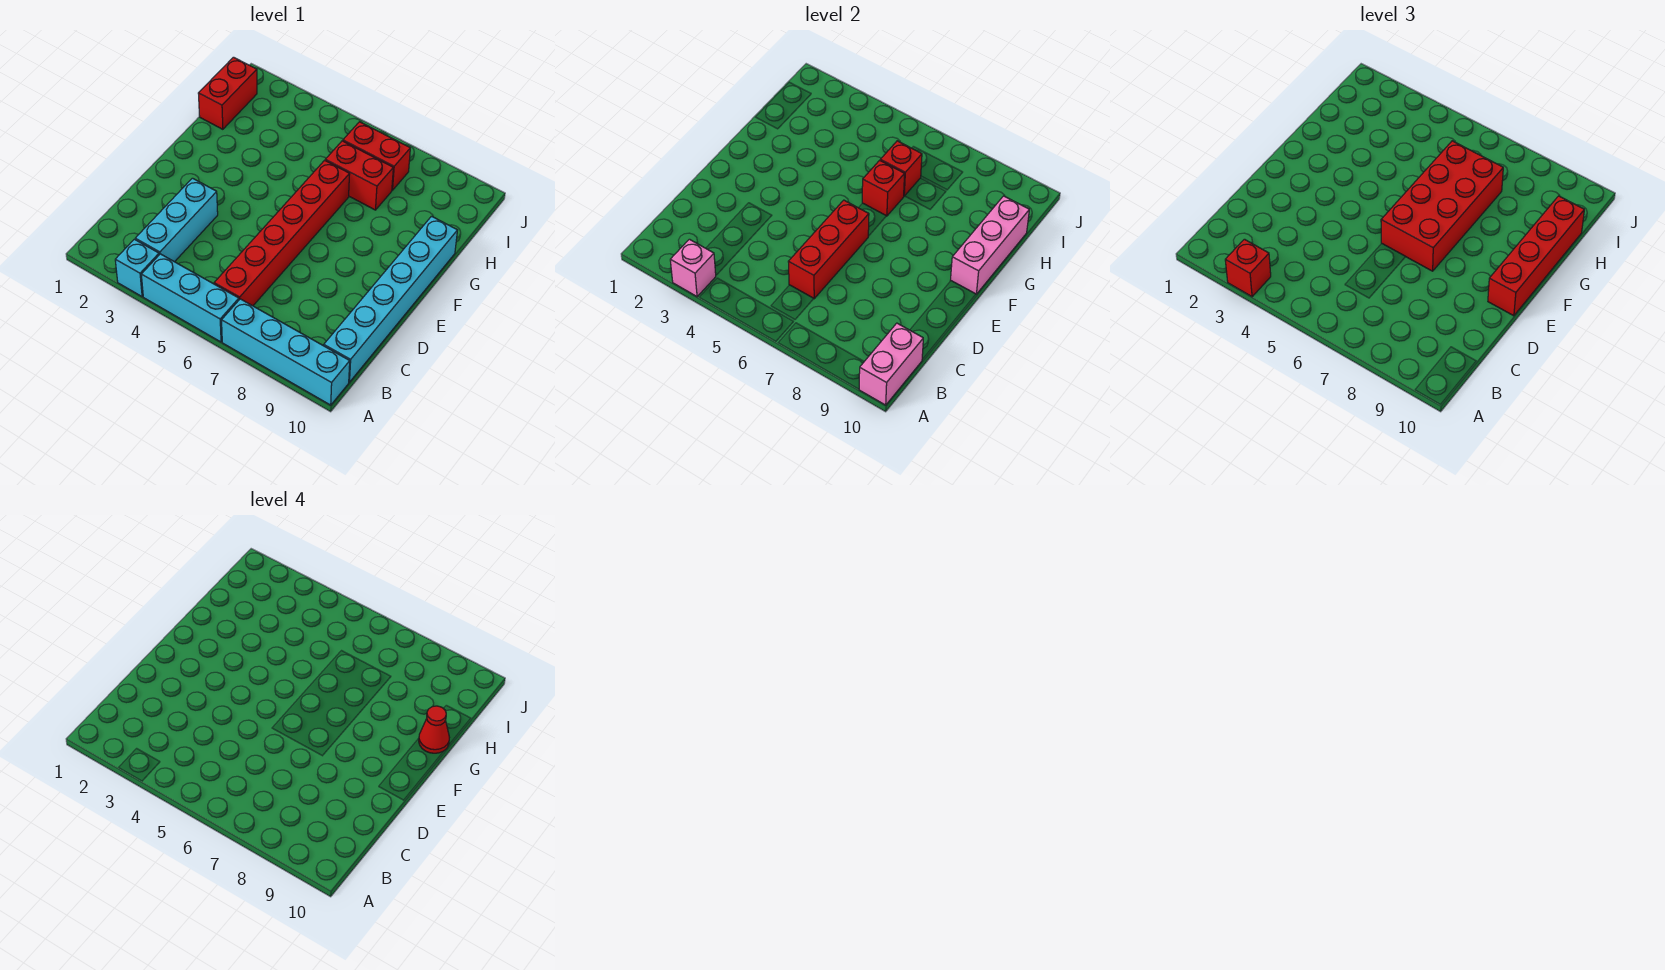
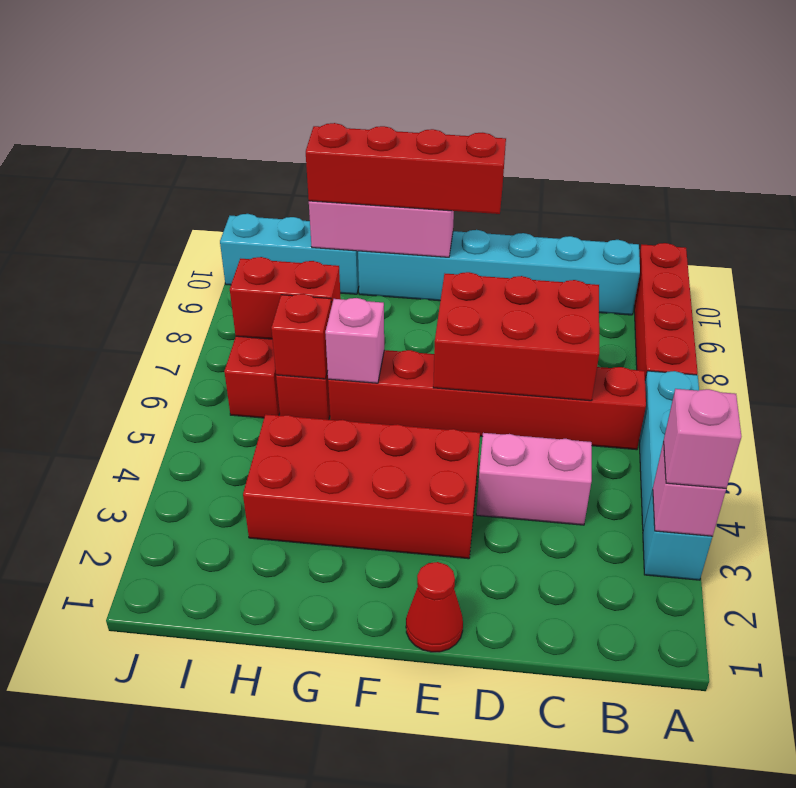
red 1x1 brick [1225,239,1271,297] -> pink 1x1 brick [663,389,742,488]
cyan 1x4 brick [222,299,350,405] -> red 1x4 brick [634,243,698,379]
pink 1x2 brick [859,323,923,405] -> pink 1x2 brick moved to [476,433,592,525]
cyan 1x3 brick [135,178,218,262] -> cyan 1x3 brick moved to [220,214,359,294]
red 1x3 brick [788,200,869,299] -> red 2x3 brick [433,272,599,401]
red 2x4 brick [1381,141,1503,271] -> red 2x4 brick moved to [243,414,480,559]
red 1x1 brick [862,160,905,216] -> pink 1x1 brick [325,298,384,383]
red 1x1 cone [419,706,449,753] -> red 1x1 cone moved to [406,562,463,652]
red 1x2 brick [198,57,257,129] -> red 1x2 brick moved to [230,257,341,339]

